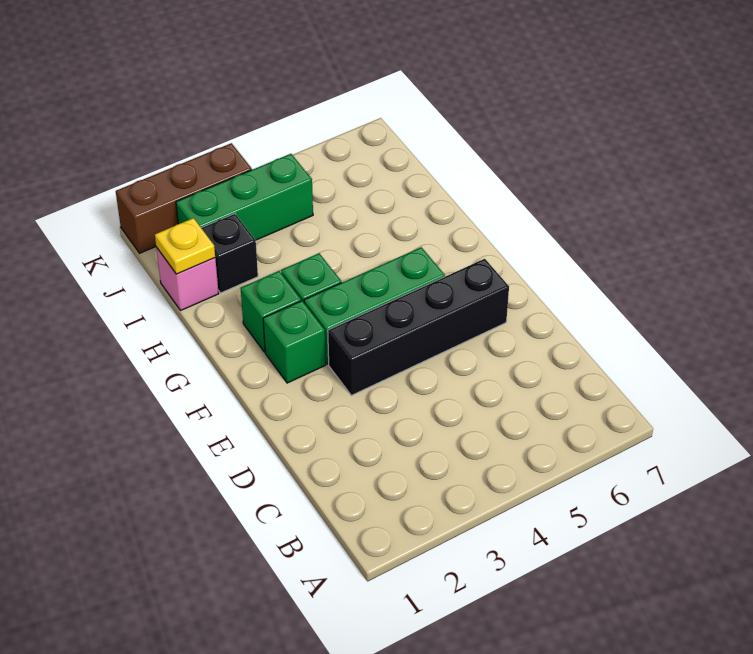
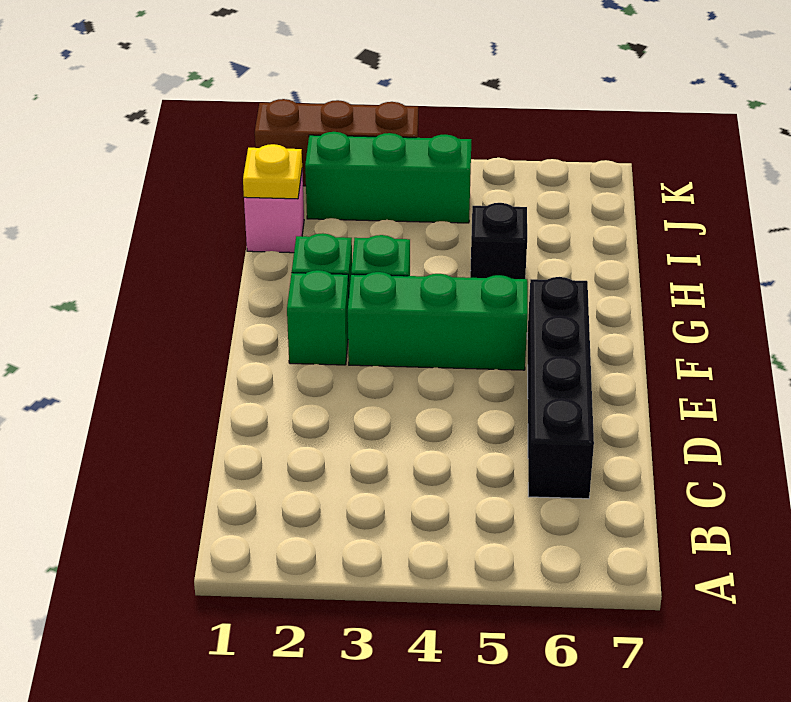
black 1x4 brick [328,259,509,395] -> black 1x4 brick turned to [527,277,594,499]
black 1x1 brick [202,214,258,293] -> black 1x1 brick moved to [470,203,527,279]

